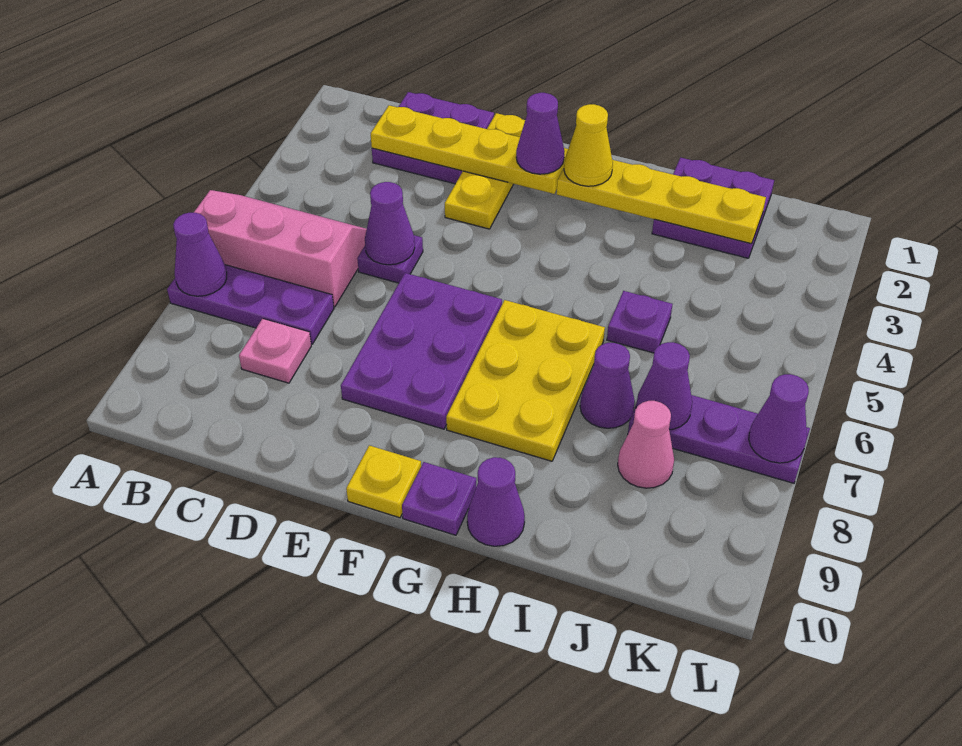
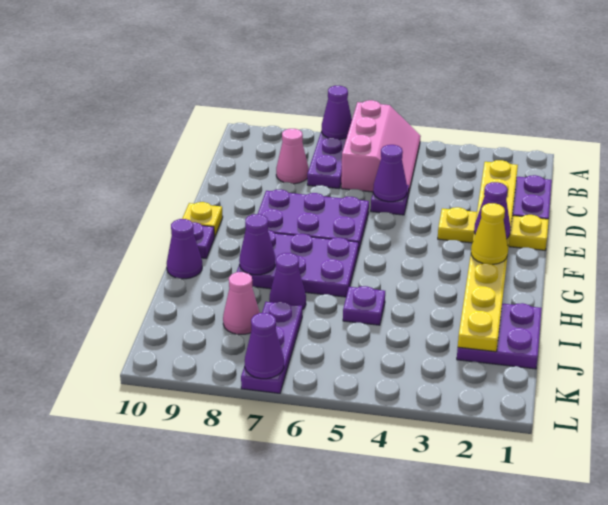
pink 1x1 plate [239,319,311,383] -> pink 1x1 cone [276,129,309,184]
yellow 2x3 plate [446,300,605,461] -> purple 2x3 plate [237,230,359,297]
purple 1x1 cone [636,342,692,430] -> purple 1x1 cone moved to [239,214,275,275]

